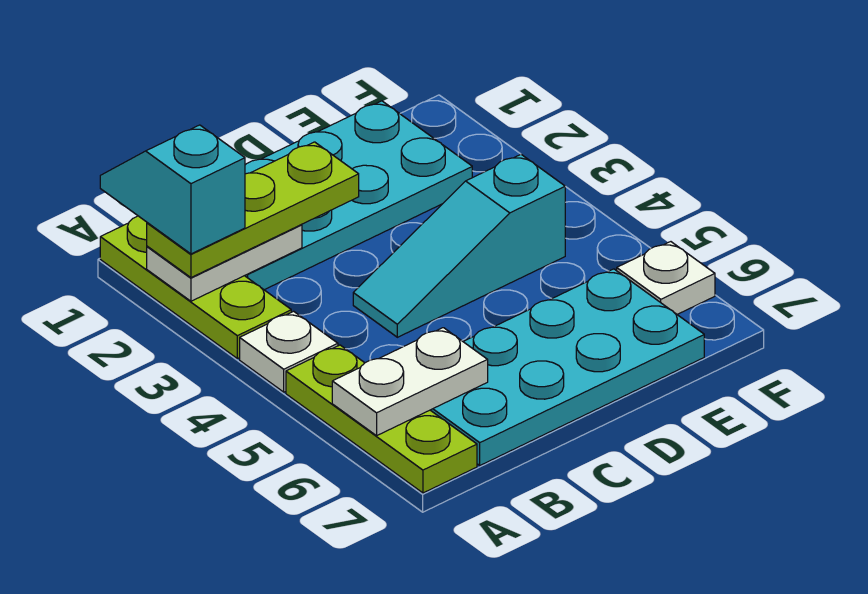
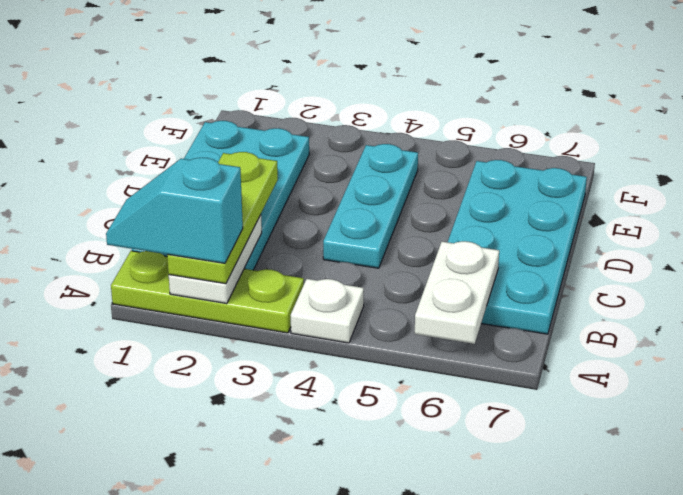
lime 1x3 plate [286,345,477,493] -> none
cyan 1x3 slope [353,155,565,337] -> cyan 1x3 plate [323,144,418,268]
white 1x1 plate [617,242,715,314] -> none

